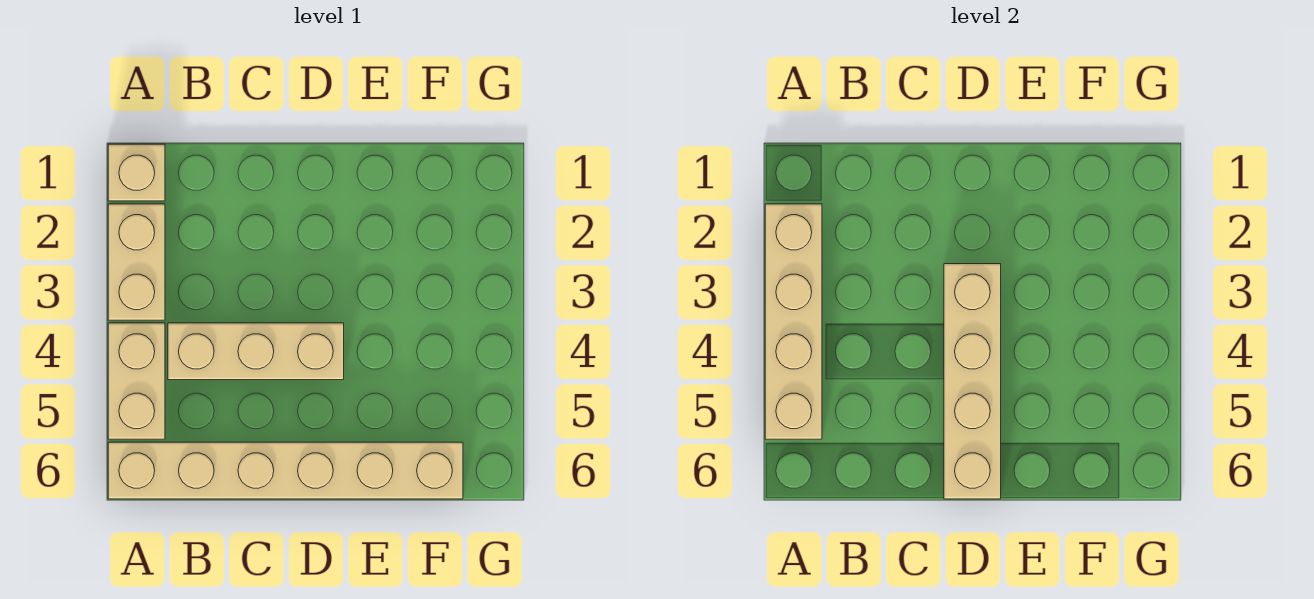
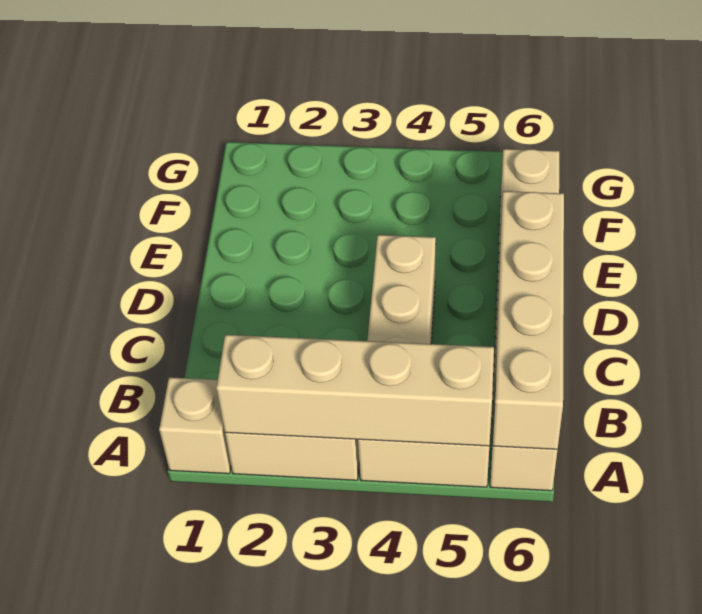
tan 1x4 brick [944,264,1001,499] -> tan 1x4 brick turned to [493,191,564,449]

